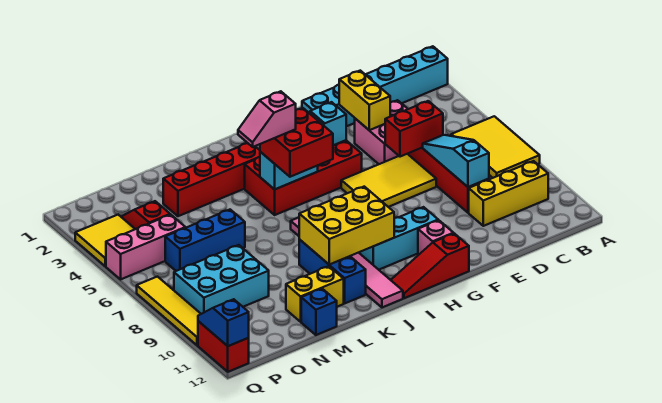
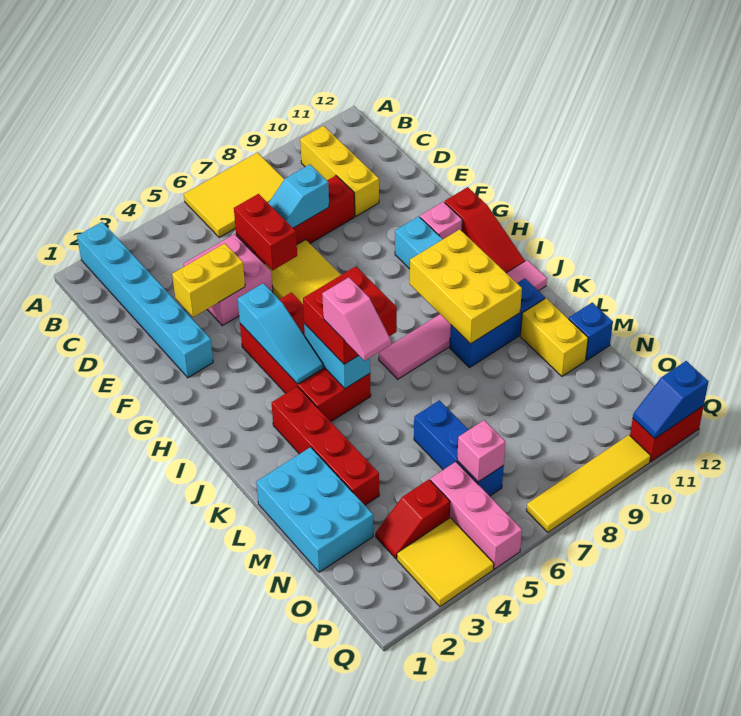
cyan 1x3 slope [423,135,489,187] -> cyan 1x2 slope [268,165,329,228]
cyan 2x3 brick [174,245,269,314] -> cyan 2x3 brick moved to [256,447,373,572]
none -> pink 1x1 brick [457,420,505,482]

